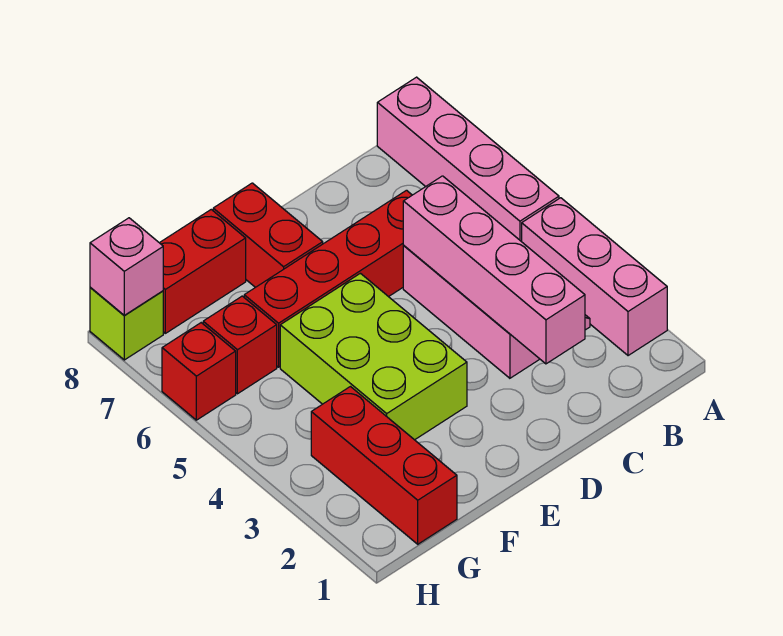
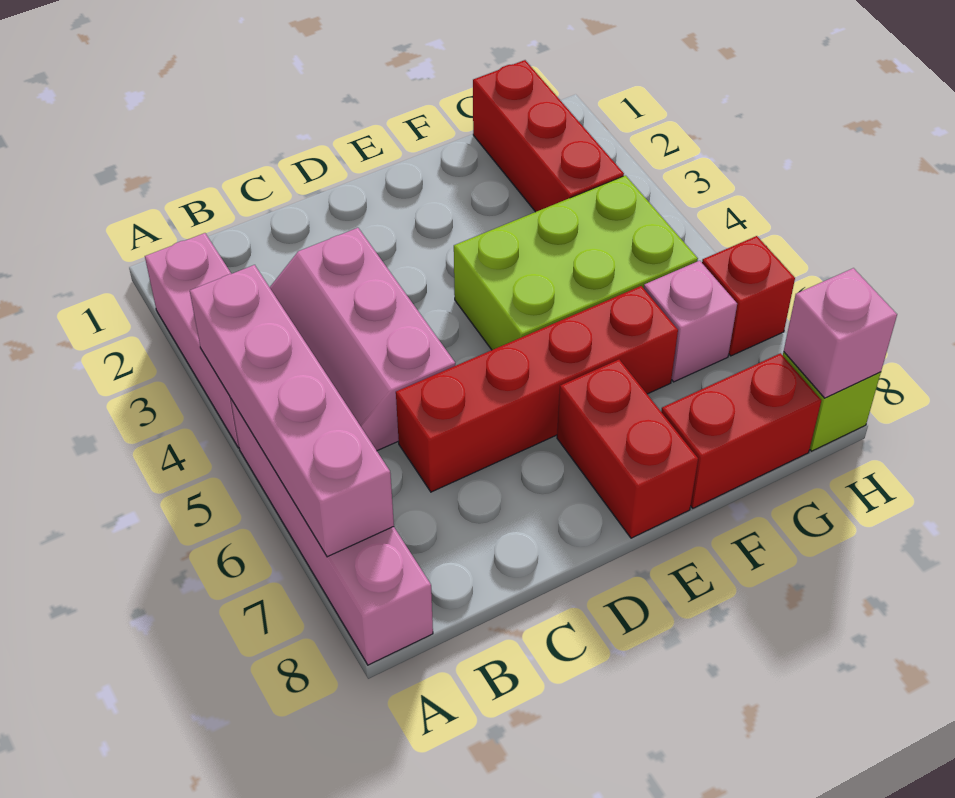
pink 1x4 brick [403,176,585,364] -> pink 1x4 brick moved to [190,265,394,557]
lime 2x3 brick [280,273,467,440] -> lime 2x3 brick turned to [454,176,698,350]
red 1x1 brick [203,296,277,394] -> pink 1x1 brick [644,261,737,382]

